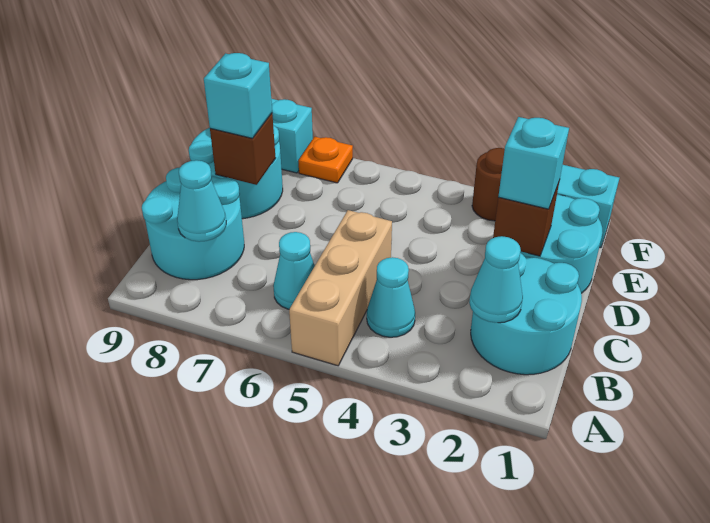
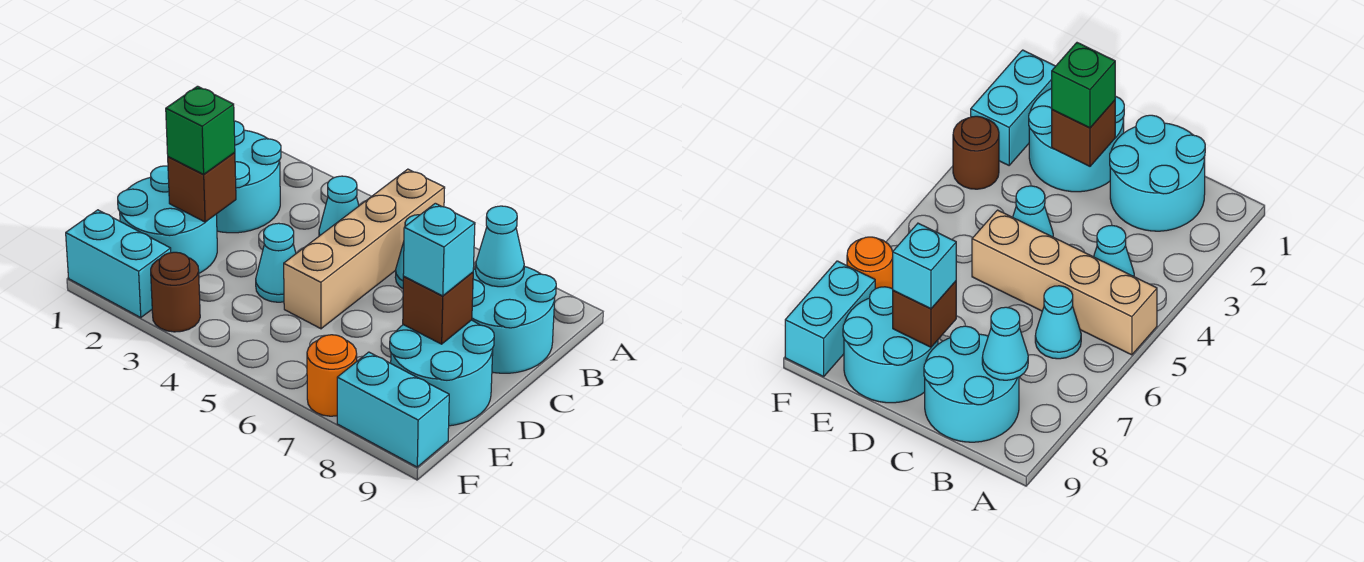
tan 1x3 brick [289,210,392,366] -> tan 1x4 brick [284,169,445,329]
cyan 1x1 cone [469,236,523,323] -> cyan 1x1 cone moved to [256,223,296,302]
cyan 1x1 brick [498,117,569,209] -> green 1x1 brick [166,86,235,175]
orange 1x1 plate [298,137,353,183] -> orange 1x1 round brick [307,335,357,416]

